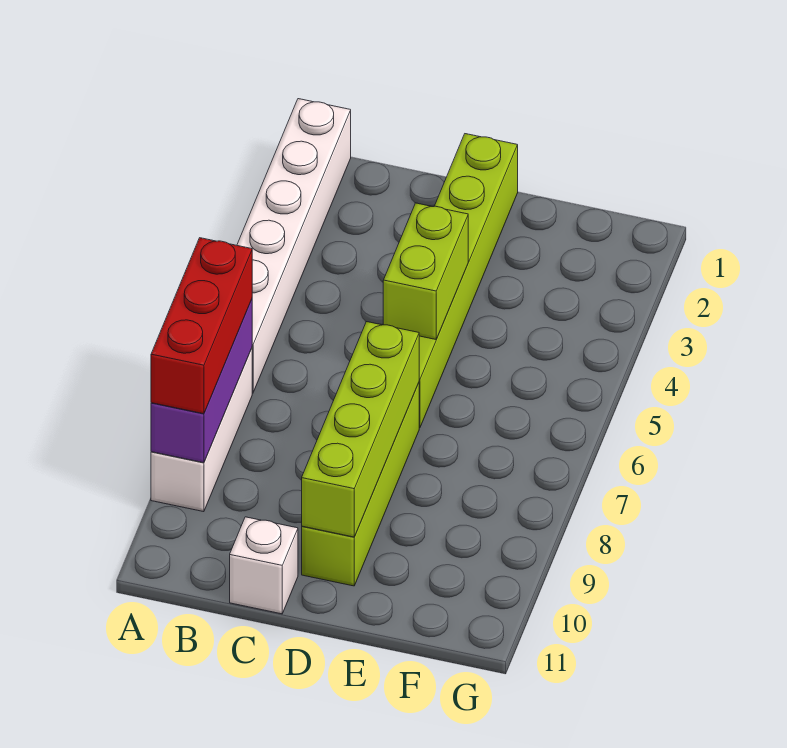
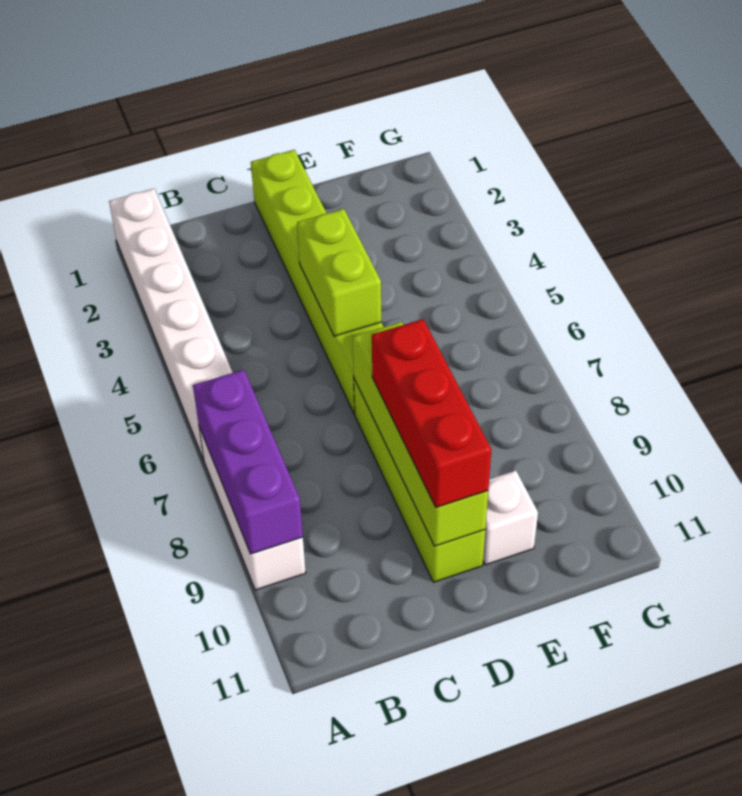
red 1x3 brick [151,238,252,414] -> red 1x3 brick moved to [372,319,491,507]
white 1x1 brick [230,517,298,614] -> white 1x1 brick moved to [483,471,538,565]

